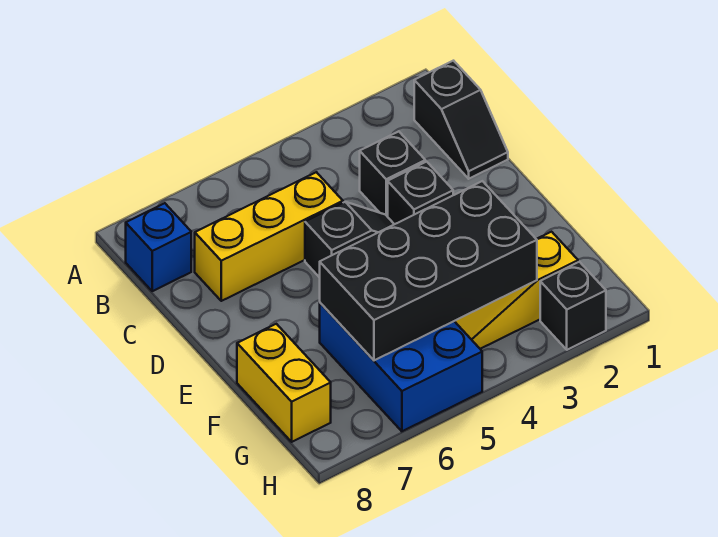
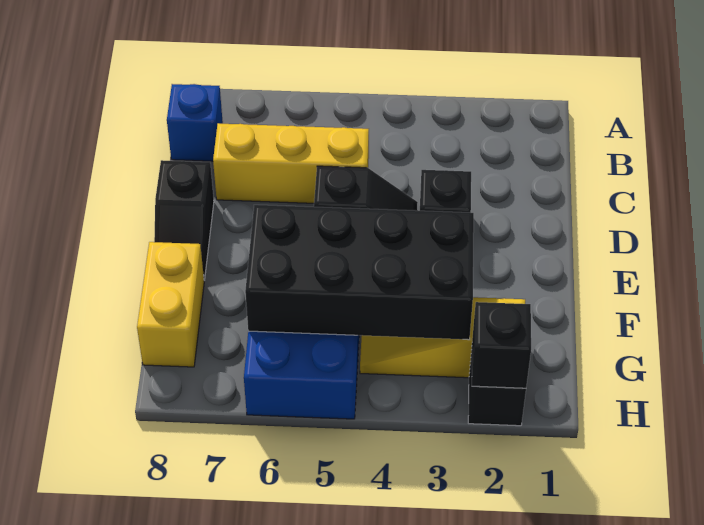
black 1x2 slope [414,61,508,179] -> black 1x2 slope moved to [154,160,214,280]
black 1x1 brick [360,132,425,217] -> black 1x1 brick moved to [472,302,531,388]

